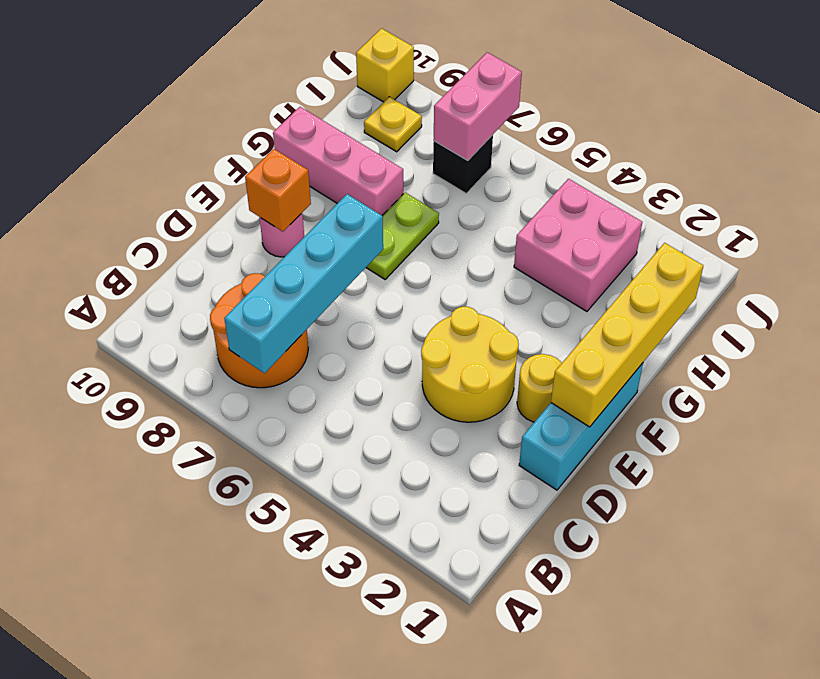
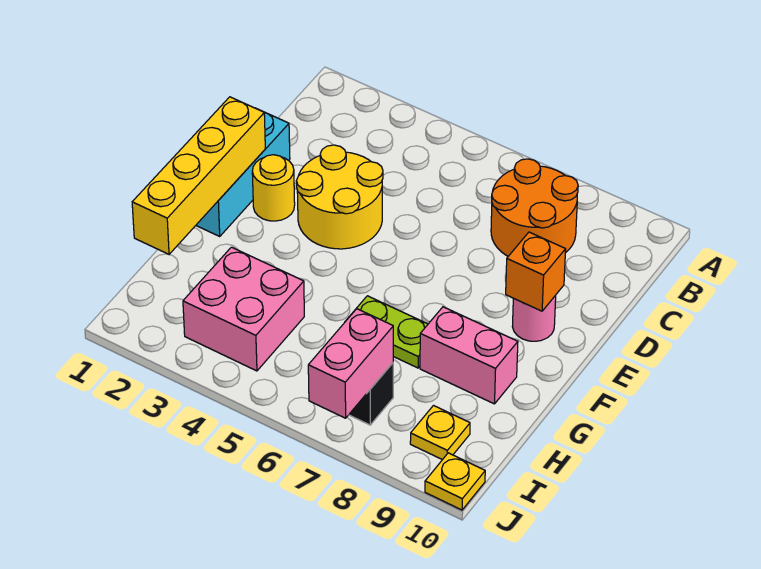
cyan 1x4 brick [224,194,383,373] -> none
lime 1x2 plate [366,192,439,279] -> lime 1x2 plate turned to [345,296,428,368]
pink 1x3 brick [273,107,403,215] -> pink 1x2 brick [420,307,518,404]
yellow 1x1 brick [356,28,414,102] -> yellow 1x1 plate [425,453,485,510]

